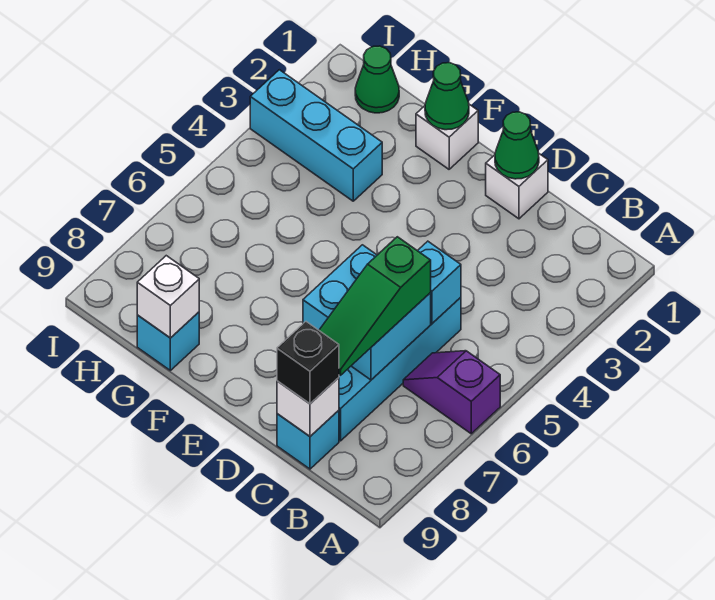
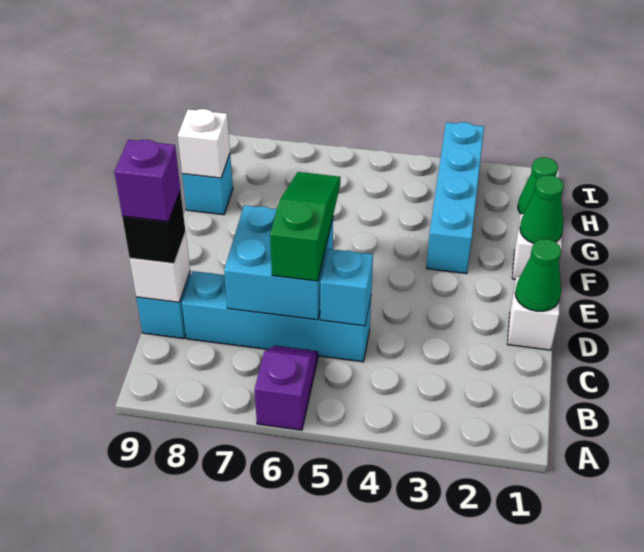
green 1x3 slope [319,237,431,375] -> green 1x3 slope turned to [270,172,341,281]
none -> purple 1x1 brick [115,140,180,222]
cyan 1x3 brick [250,70,382,201] -> cyan 1x4 brick [426,122,484,274]

